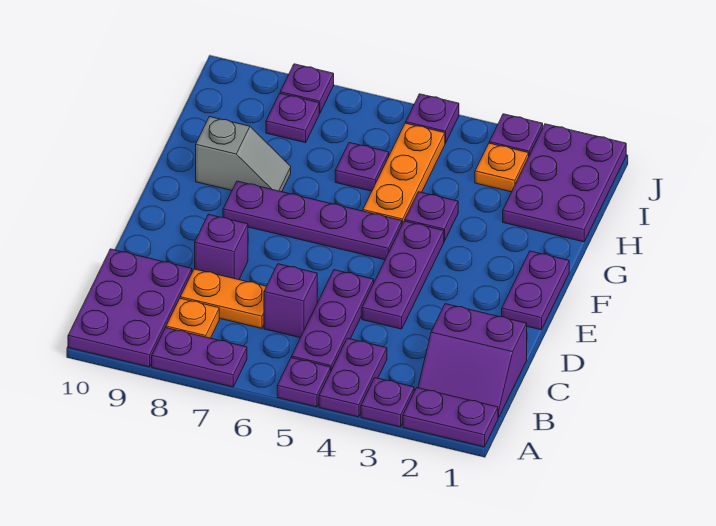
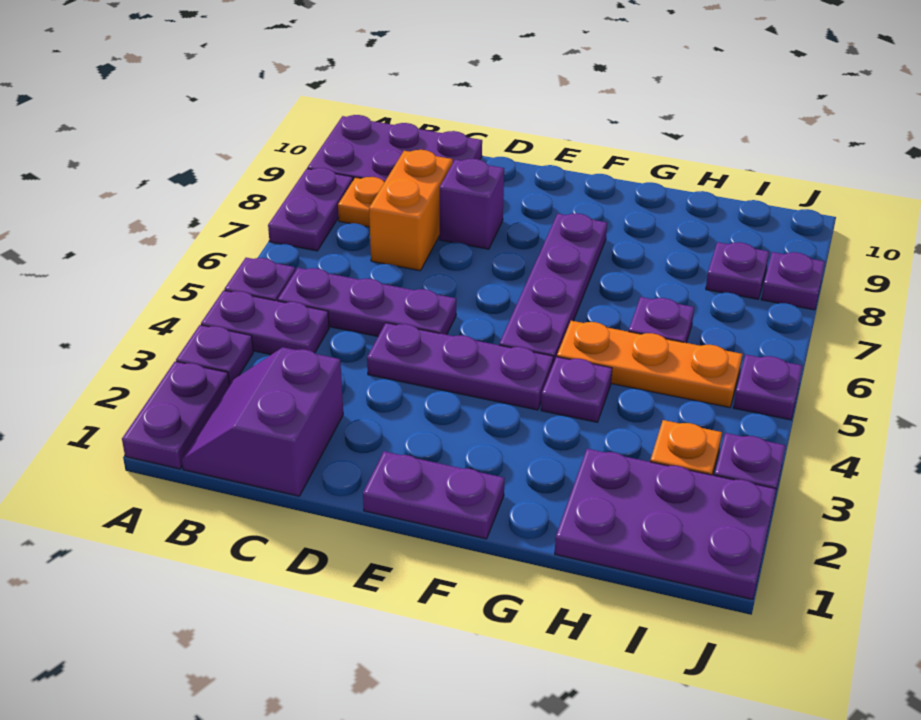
purple 1x1 brick [264,264,317,338] -> none
orange 1x2 plate [180,269,266,328] -> orange 1x2 brick [369,150,453,271]
grey 1x2 slope [196,117,291,192] -> none

